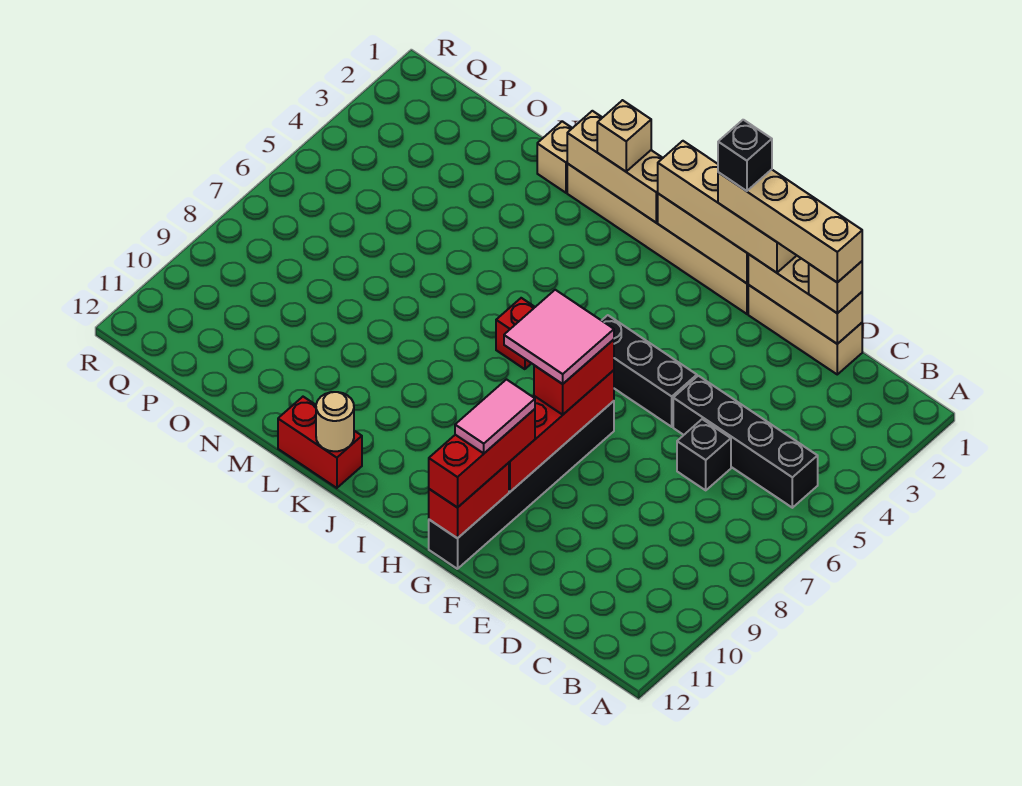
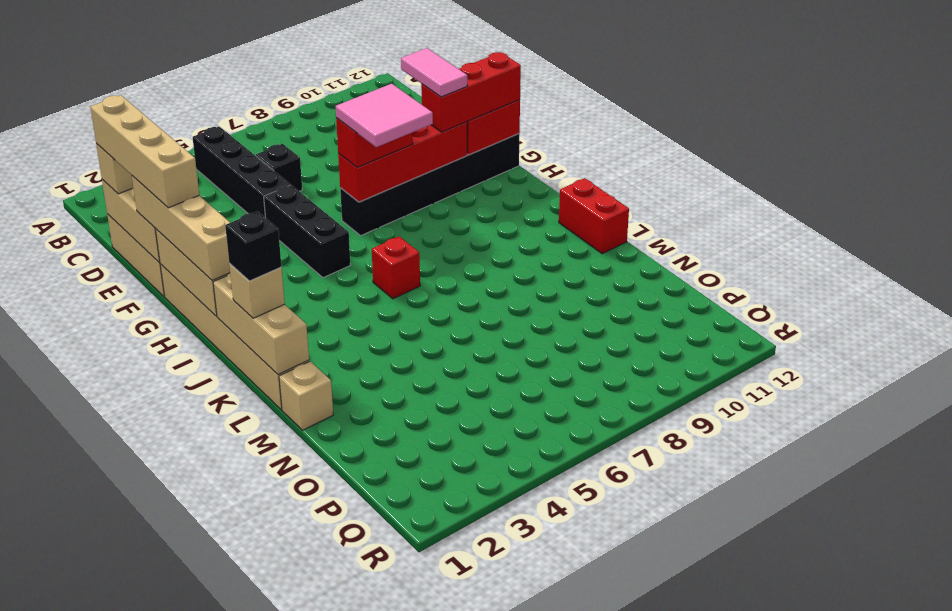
black 1x1 brick [718,120,772,191] -> black 1x1 brick moved to [225,211,282,281]
pink 1x2 tile [455,380,535,453] -> pink 1x2 tile turned to [401,48,467,97]
tan 1x1 round brick [316,392,354,451] -> none

